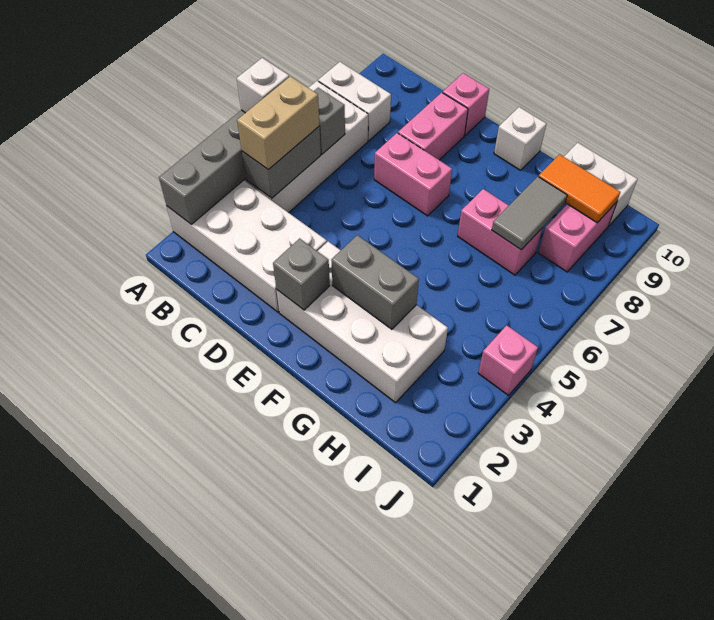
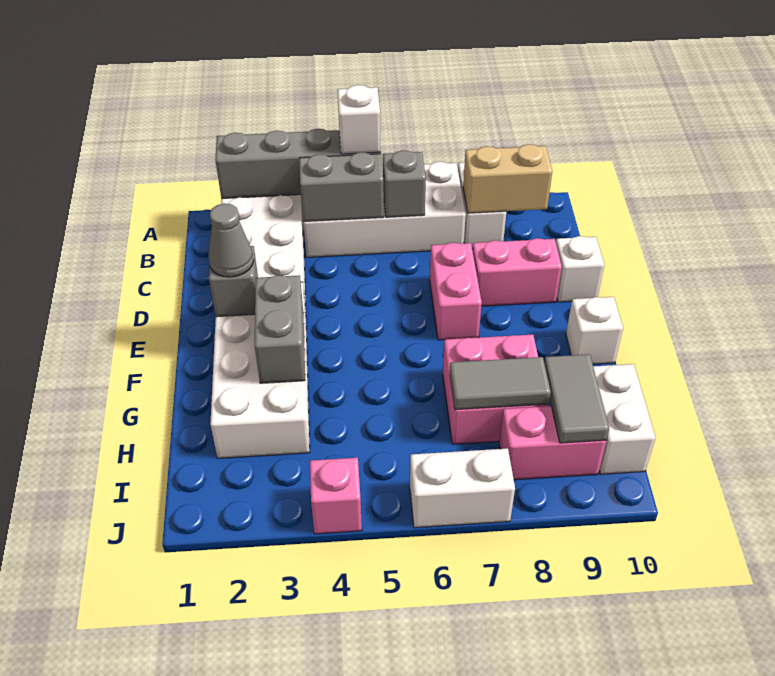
tan 1x2 brick [237,76,319,170] -> tan 1x2 brick moved to [463,144,552,213]
pink 1x1 brick [443,73,489,135] -> white 1x1 brick [556,236,604,302]
none -> grey 1x1 cone [208,203,254,277]
pink 1x2 brick [458,189,542,275] -> pink 2x2 brick [443,335,549,444]
orange 1x2 tile [538,154,620,223] -> grey 1x2 tile [544,354,609,443]
none -> white 1x2 brick [410,449,515,528]

